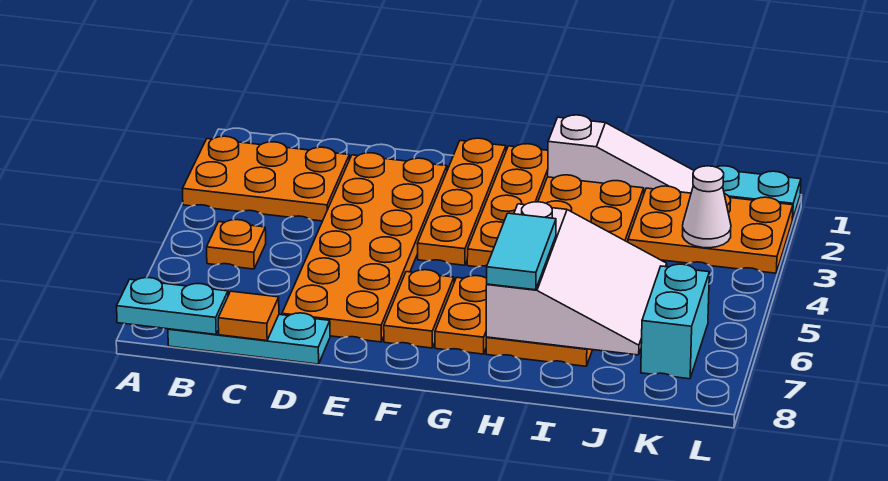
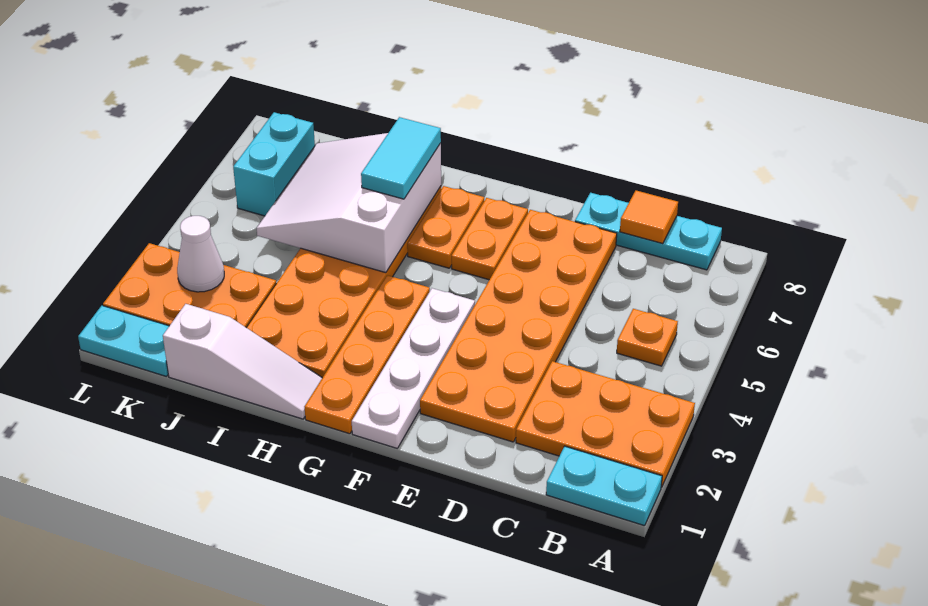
cyan 1x2 plate [117,278,228,334] -> cyan 1x2 plate moved to [546,446,662,526]
orange 1x4 plate [417,138,506,265] -> white 1x4 plate [352,288,475,448]
white 1x3 slope [548,115,694,193] -> white 1x3 slope turned to [163,304,322,419]

